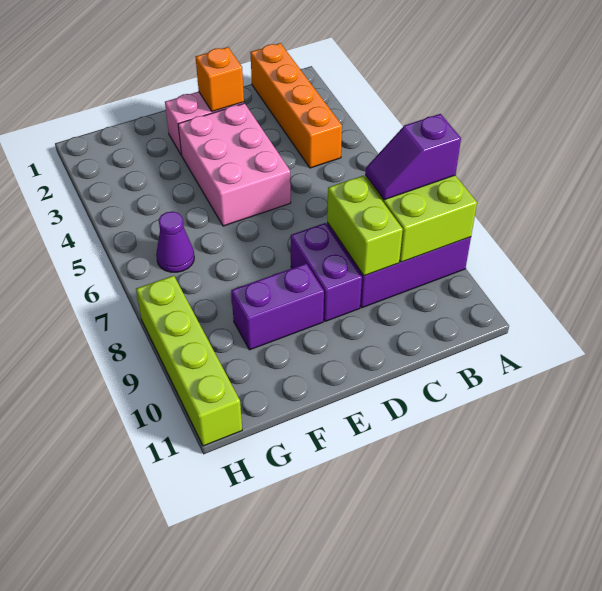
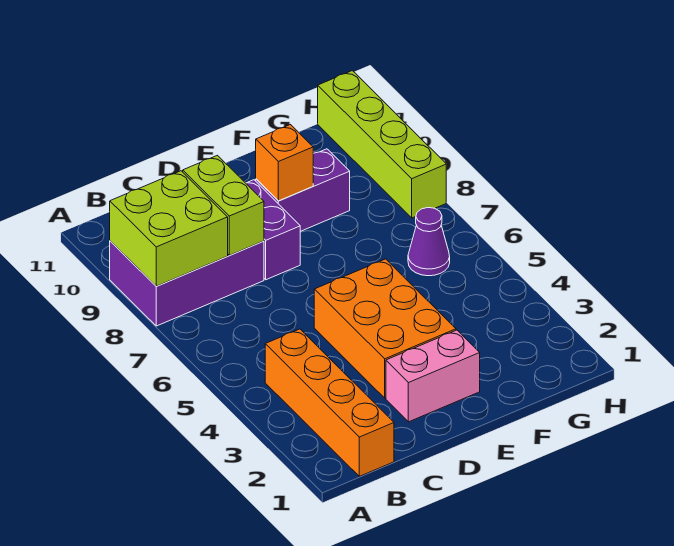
purple 1x2 slope [365,114,461,200] -> none
orange 1x1 brick [196,47,244,112] -> orange 1x1 brick moved to [256,125,313,201]
pink 2x3 brick [178,103,291,226] -> orange 2x3 brick [314,259,456,398]

